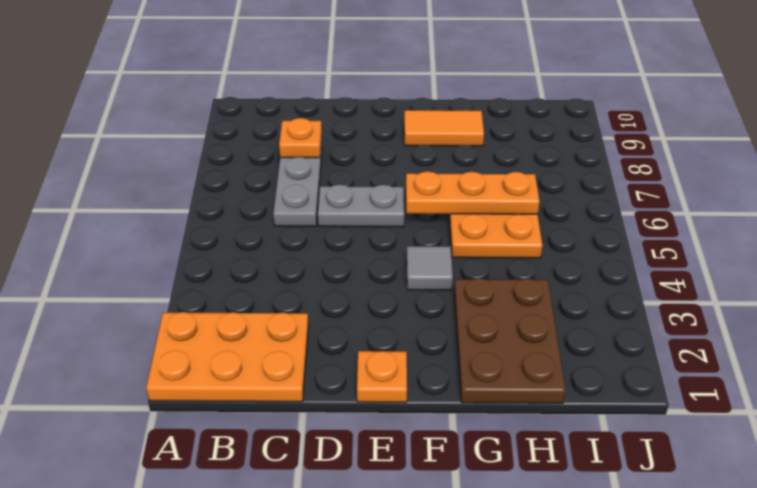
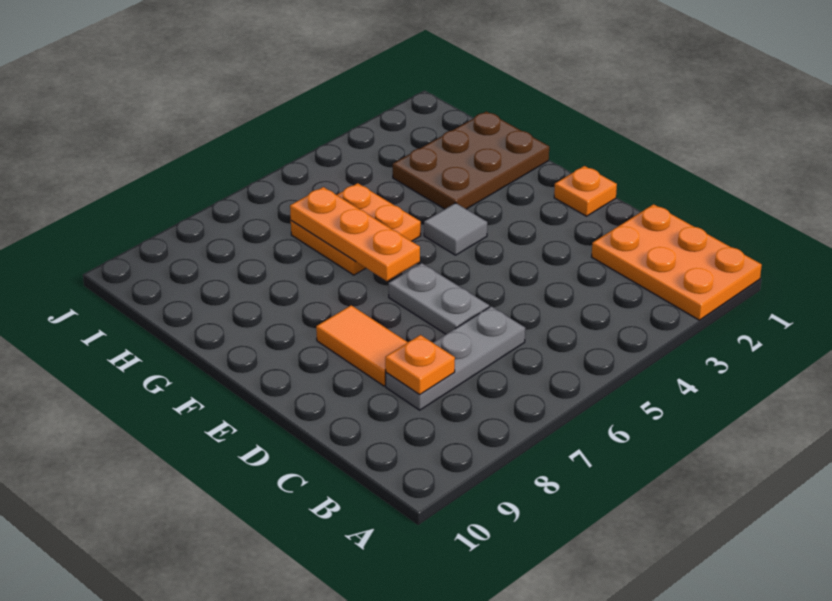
orange 1x2 tile [404,110,484,146] -> orange 1x2 tile moved to [316,305,408,386]

